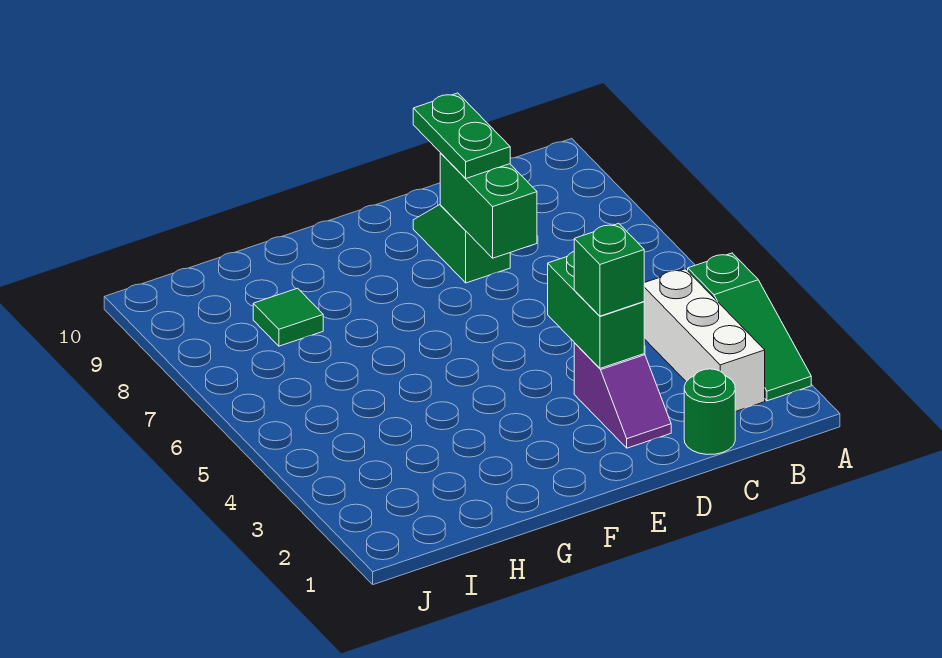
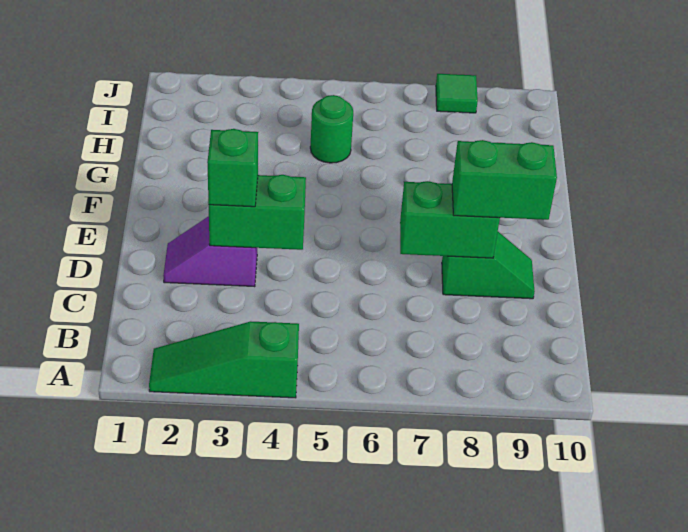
white 1x3 brick [644,269,765,412] -> none
green 1x1 round brick [684,369,735,455] -> green 1x1 round brick moved to [310,95,353,163]
green 1x2 plate [413,93,510,178] -> green 1x2 brick [452,140,557,220]
green 1x1 tile [253,288,323,346] -> green 1x1 tile moved to [436,74,478,113]

